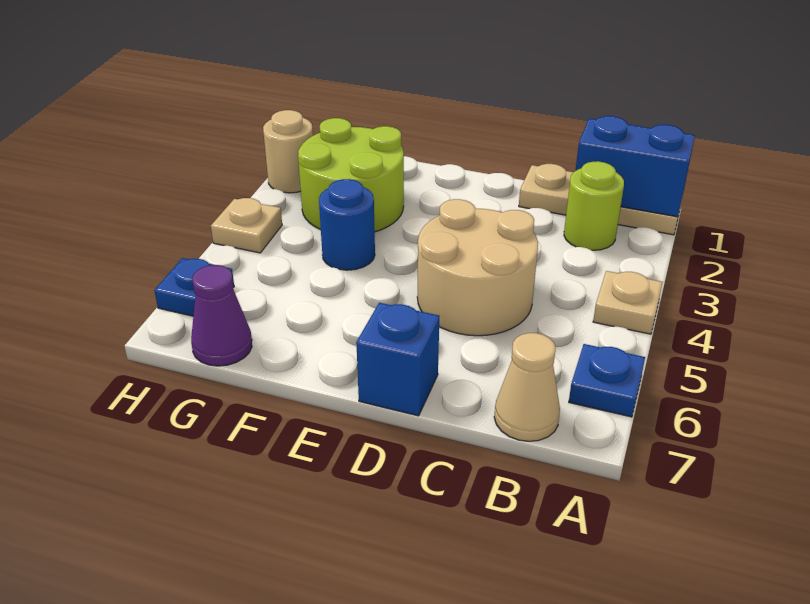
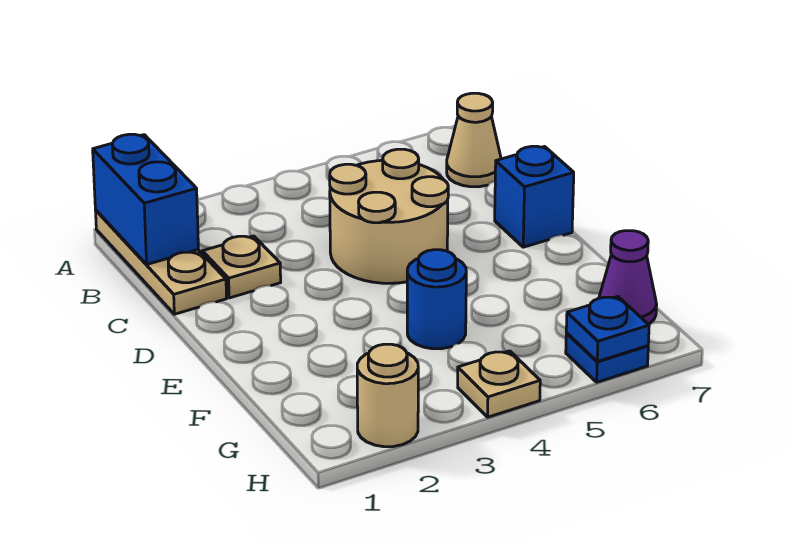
tan 1x1 plate [593,271,663,334] -> tan 1x1 plate moved to [202,236,281,298]
blue 1x1 plate [569,344,645,417] -> blue 1x1 plate moved to [566,296,649,362]
lime 1x1 round brick [564,161,624,250] -> none
lime 2x2 round brick [298,118,404,232] -> none

